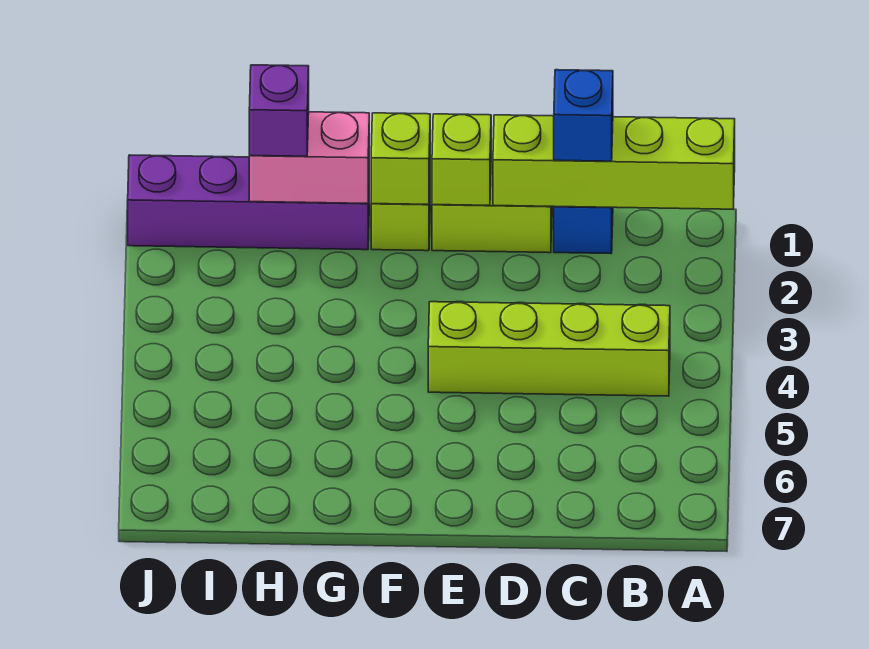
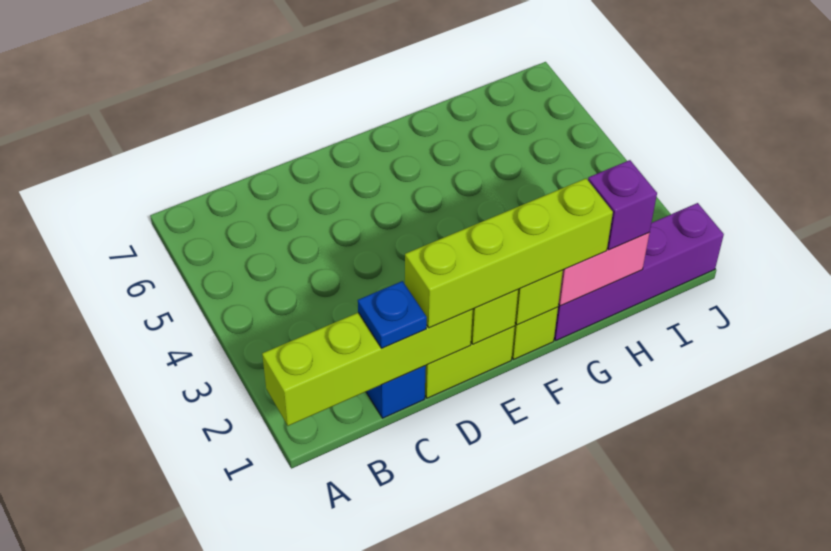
lime 1x4 brick [428,302,670,396] -> lime 1x4 brick moved to [405,179,613,328]
blue 1x1 brick [554,70,613,161] -> blue 1x1 plate [358,281,427,348]

